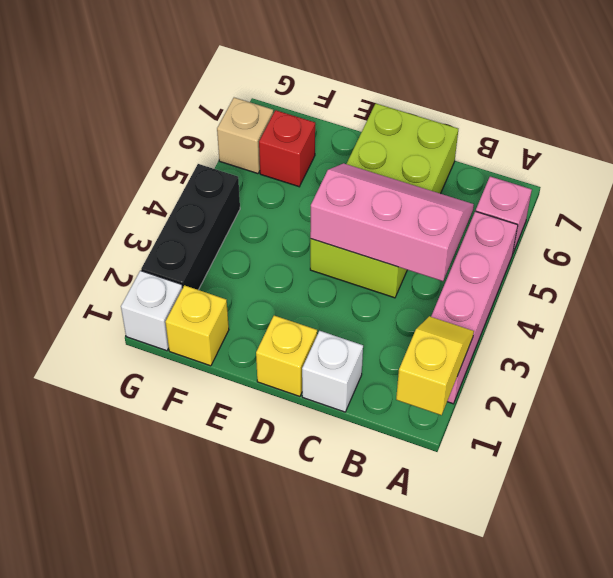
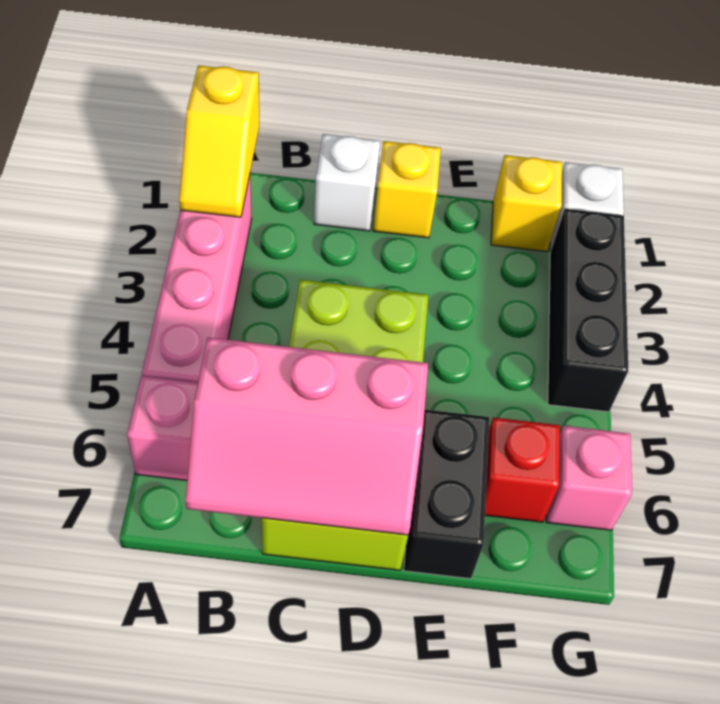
pink 2x3 slope [310,163,474,281] -> pink 2x3 slope moved to [185,337,428,535]
none -> black 1x2 brick [404,409,489,579]
tan 1x1 brick [217,98,273,174] -> pink 1x1 brick [546,426,632,530]

